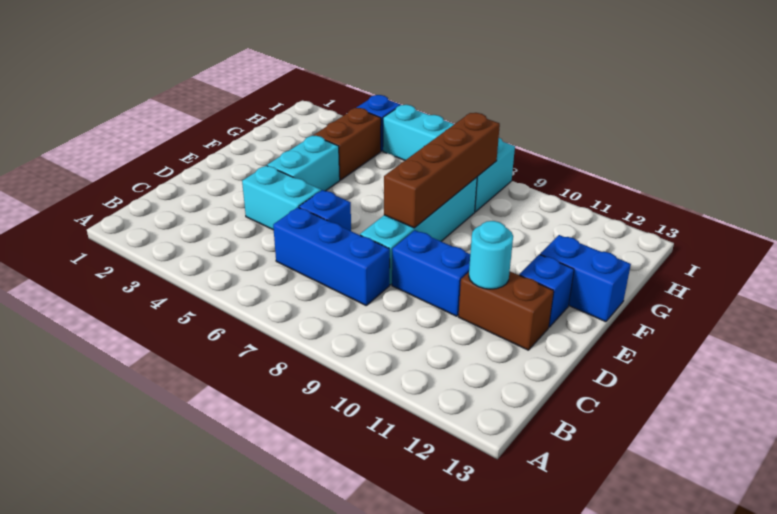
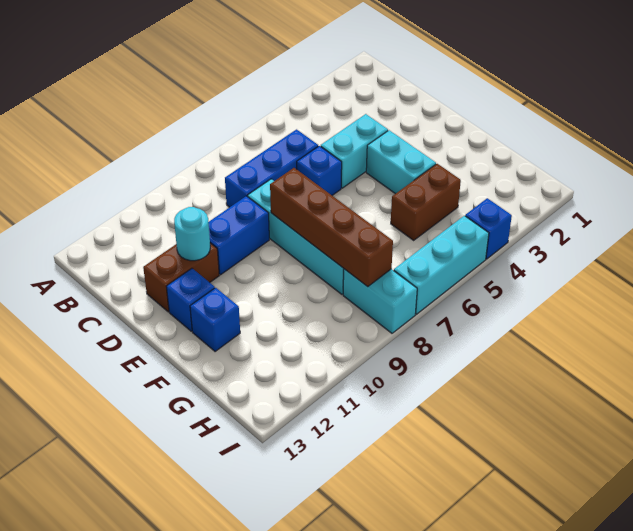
blue 1x2 brick [540,235,631,322] -> blue 1x1 brick [190,288,240,352]
brown 1x2 brick [314,108,381,180] -> brown 1x2 brick turned to [391,164,461,240]

